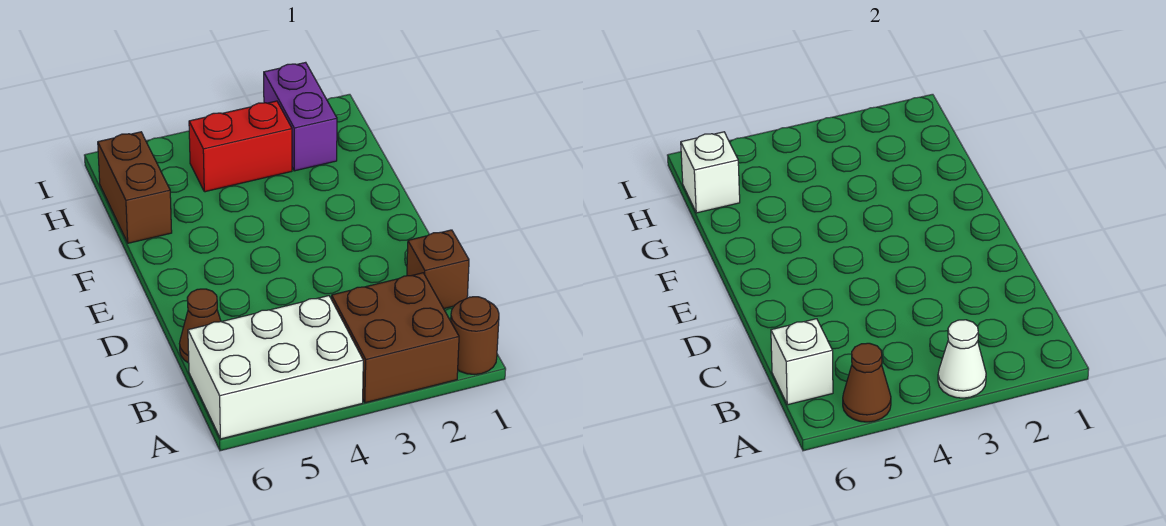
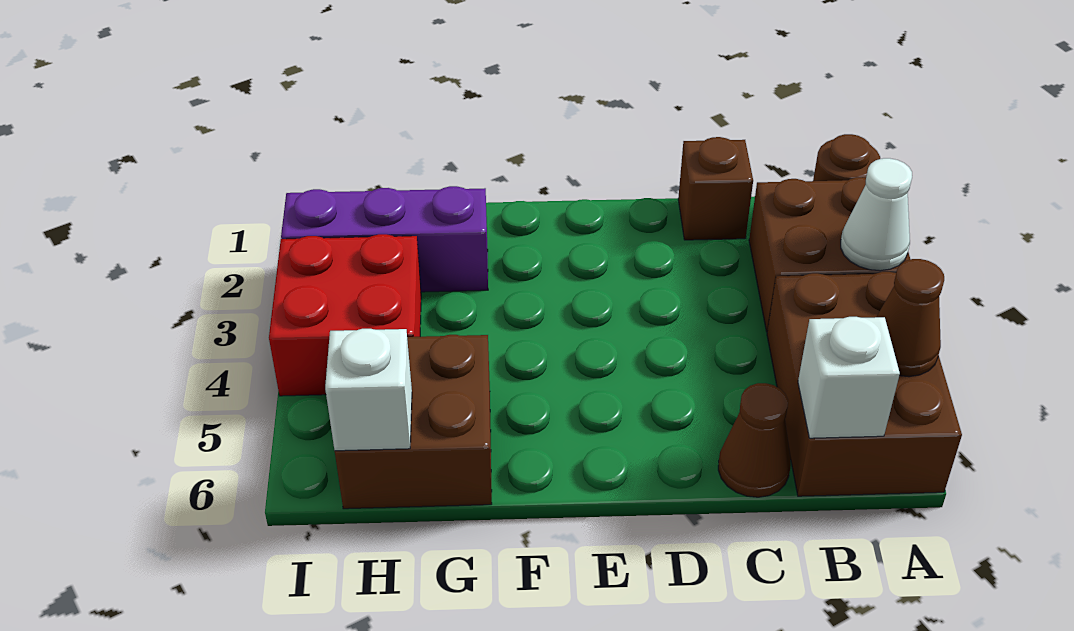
white 2x3 brick [188,296,363,439] -> brown 2x3 brick [767,272,962,496]
brown 1x2 brick [98,132,172,243] -> brown 2x2 brick [335,335,492,509]
purple 1x2 brick [264,62,337,171] -> purple 1x3 brick [281,186,488,292]
red 1x2 brick [189,101,292,192] -> red 2x2 brick [269,234,421,396]

